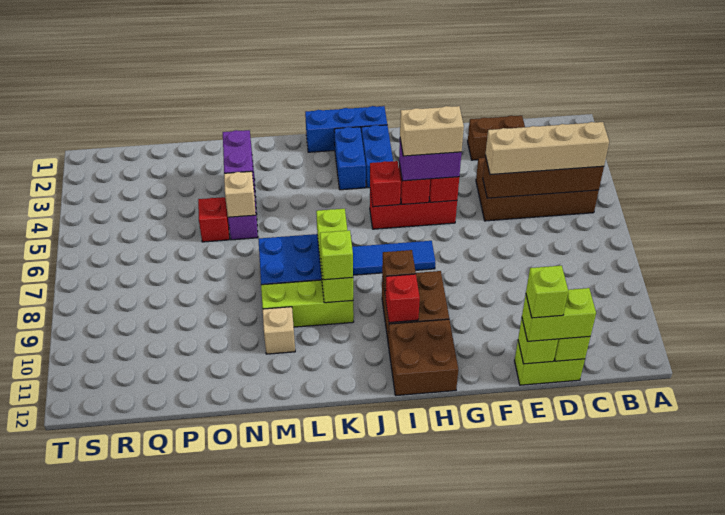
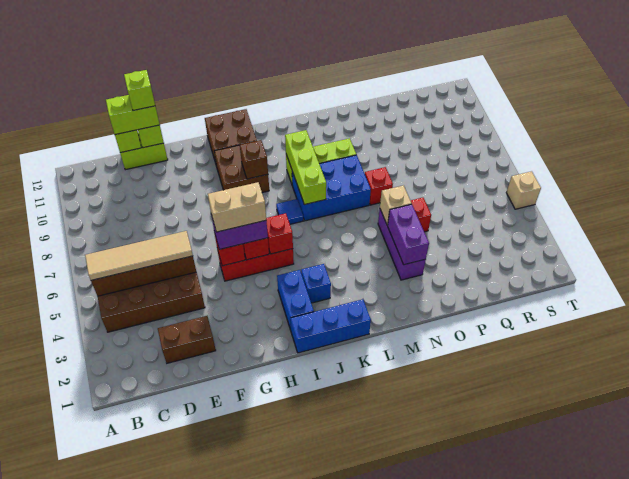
tan 1x4 brick [485,122,609,175] -> tan 1x4 tile [85,231,193,280]
blue 1x3 tile [352,241,435,275] -> blue 1x1 tile [276,199,303,224]
red 1x1 brick [385,274,420,323] -> red 1x1 brick moved to [365,167,393,205]
blue 1x2 brick [334,127,366,190] -> blue 1x1 brick [301,264,331,303]
lime 1x1 brick [320,230,353,280] -> none
tan 1x1 brick [263,307,295,354] -> tan 1x1 brick moved to [506,171,541,209]

